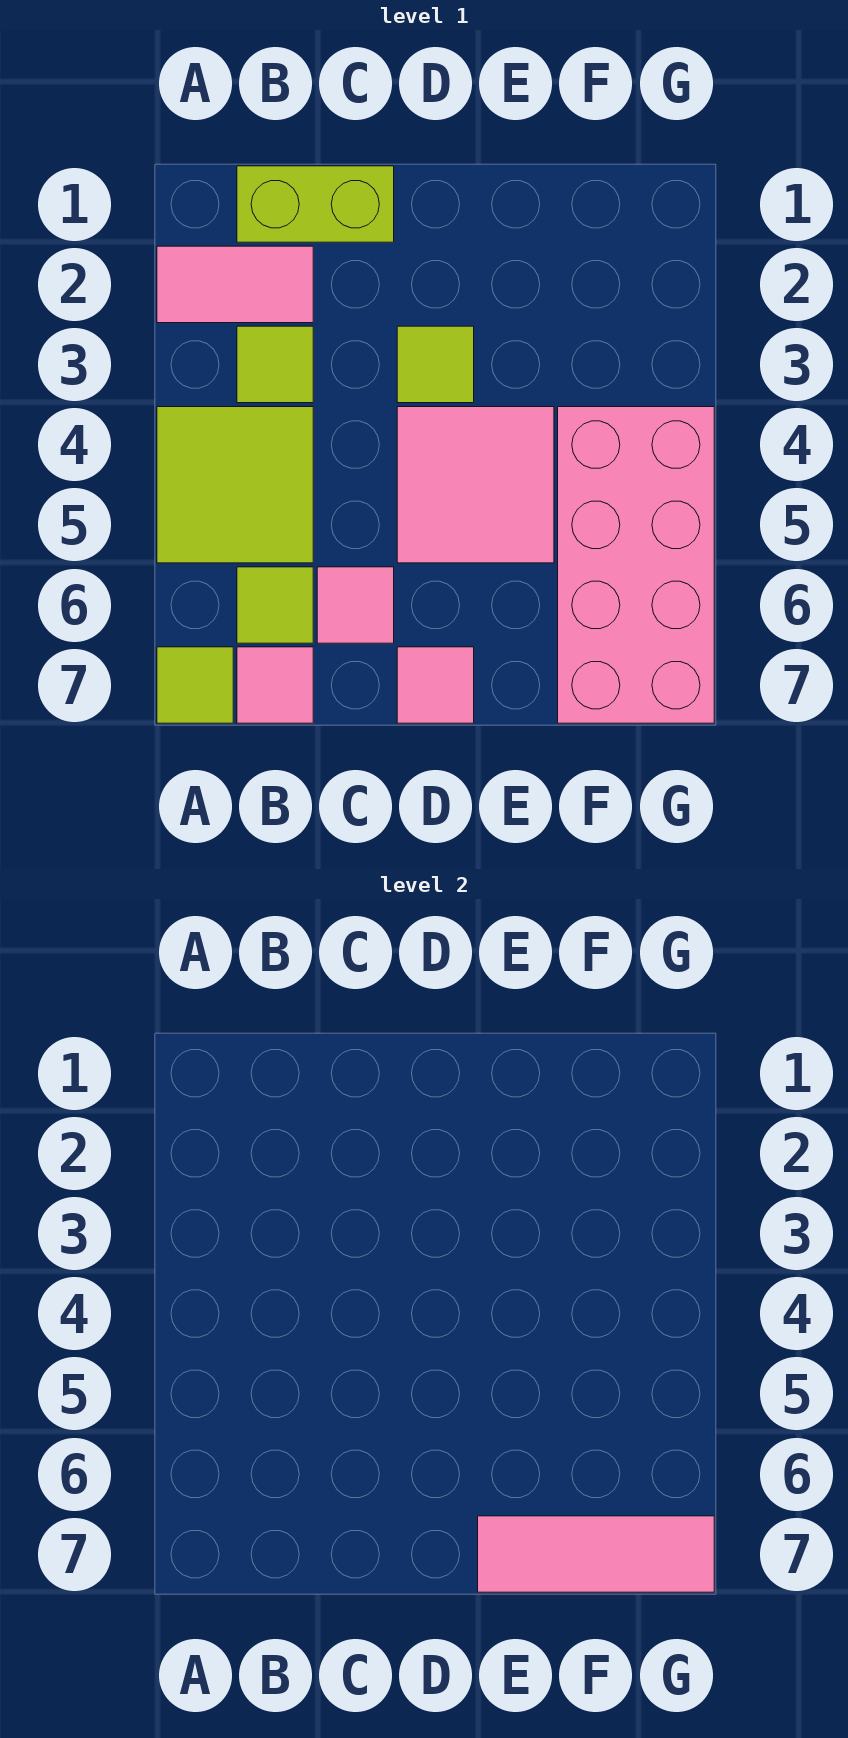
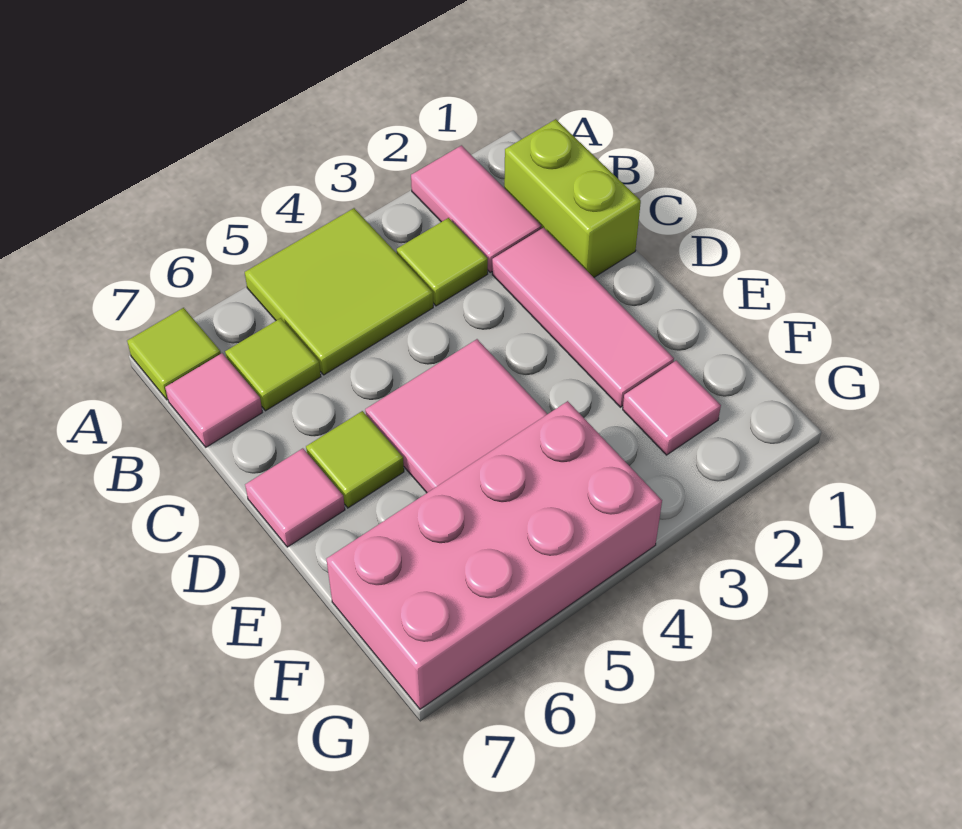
pink 1x1 tile [317,567,394,643] -> pink 1x1 tile moved to [623,361,721,455]
lime 1x1 tile [397,326,474,403] -> lime 1x1 tile moved to [306,411,404,508]
pink 1x3 tile [478,1516,714,1592] -> pink 1x3 tile moved to [492,228,674,407]

